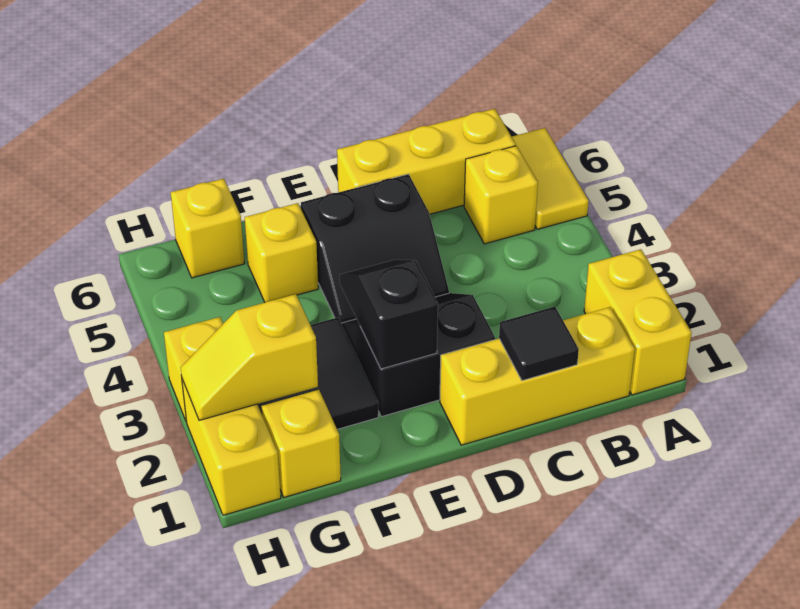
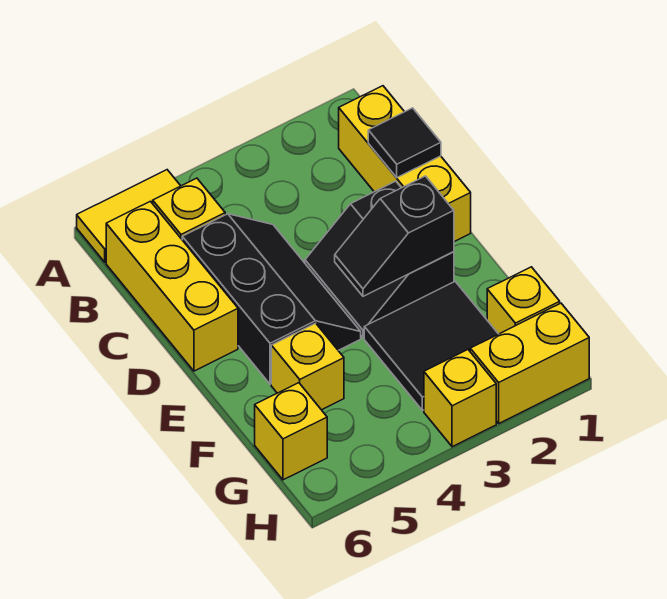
yellow 1x2 brick [584,249,692,395] -> none
black 2x2 slope [301,174,449,323] -> black 2x3 slope [182,214,361,384]
yellow 1x2 slope [181,294,318,420] -> none

